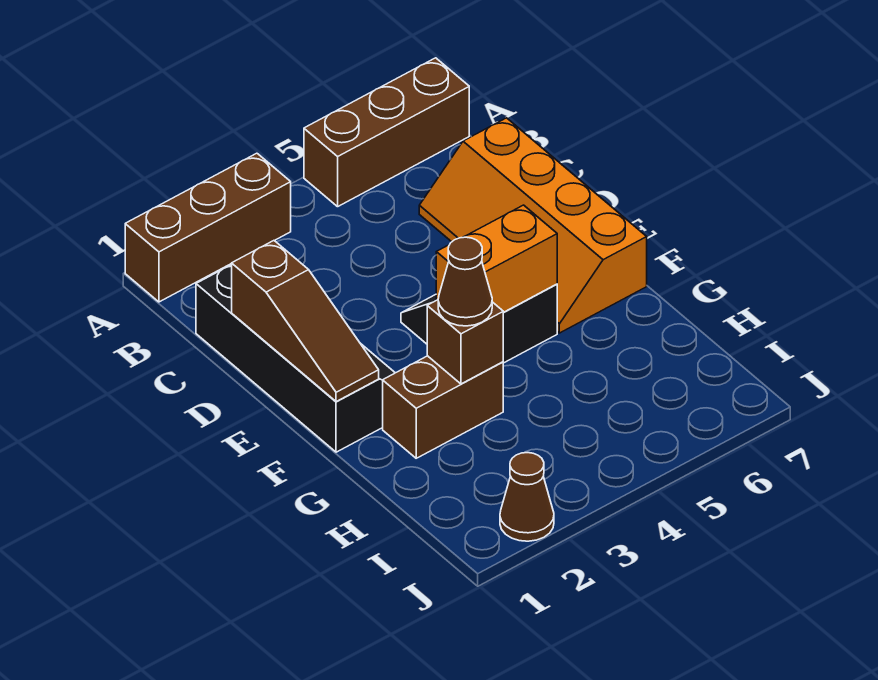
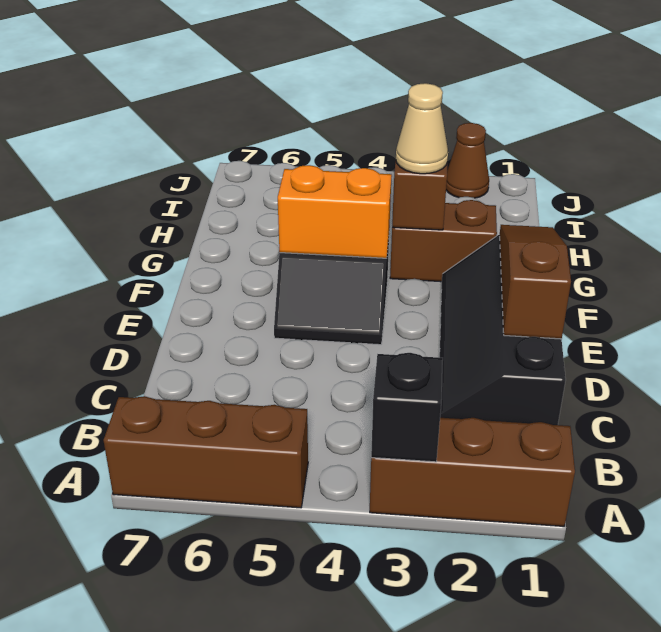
none -> black 1x1 brick [371,353,443,462]
orange 2x4 slope [419,118,647,333] -> none
brown 1x1 cone [438,237,492,326] -> tan 1x1 cone [396,83,448,174]

